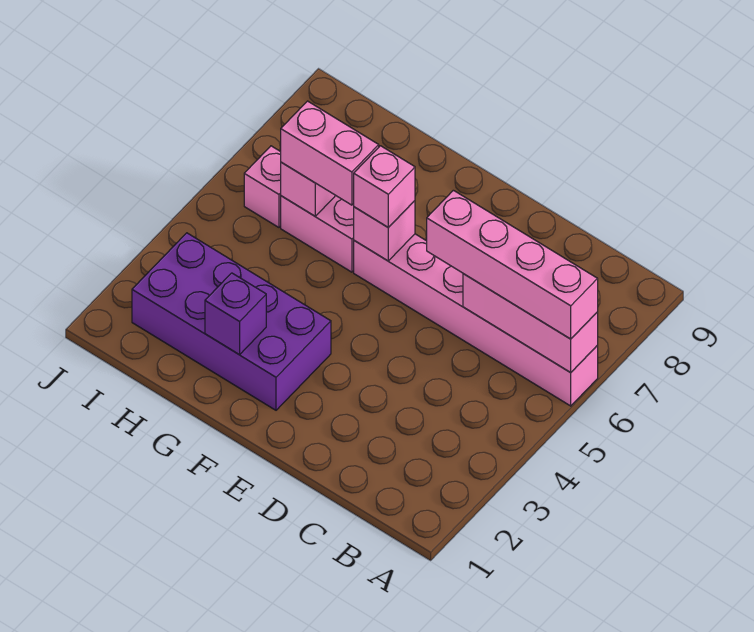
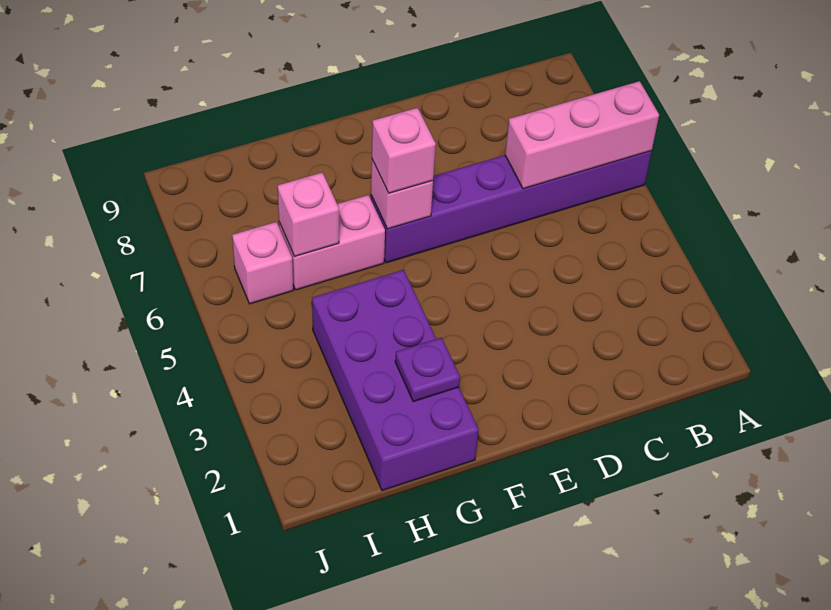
pink 1x6 brick [354,234,598,406] -> purple 1x6 brick [371,151,652,263]
pink 1x4 brick [427,190,598,339] -> none
purple 2x4 brick [132,233,331,410] -> purple 2x4 brick turned to [312,270,479,491]
purple 1x1 brick [205,273,266,355] -> purple 1x1 plate [395,338,460,402]
pink 1x2 brick [280,101,379,205] -> none

